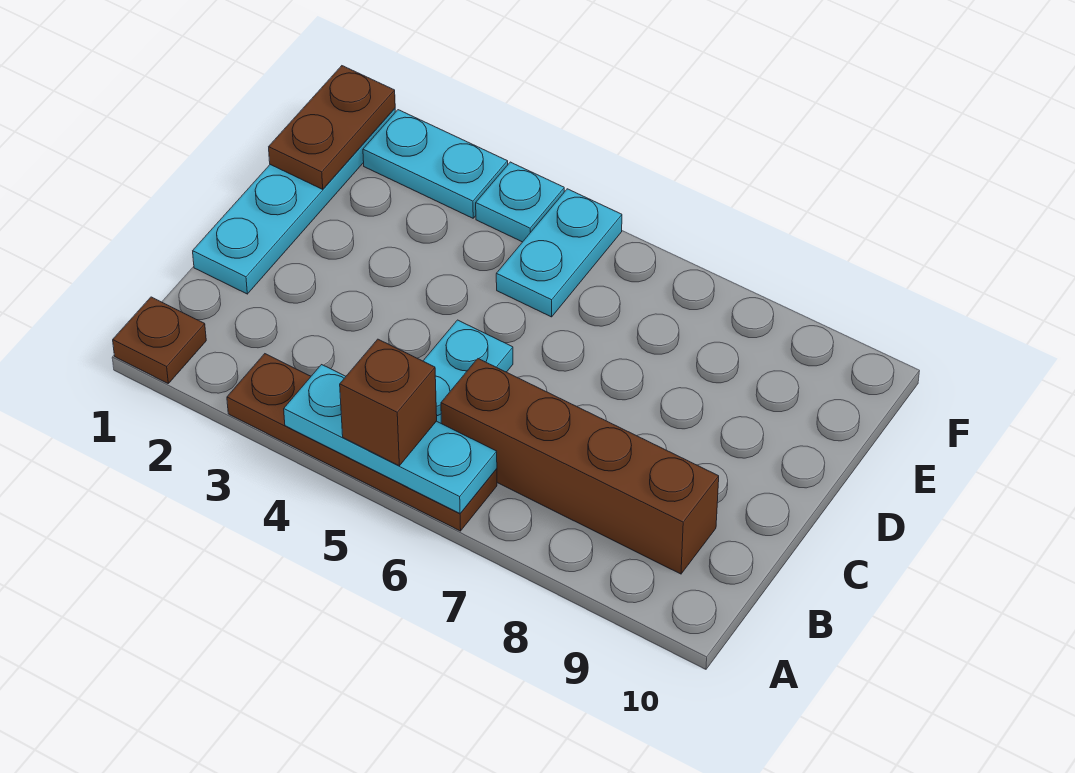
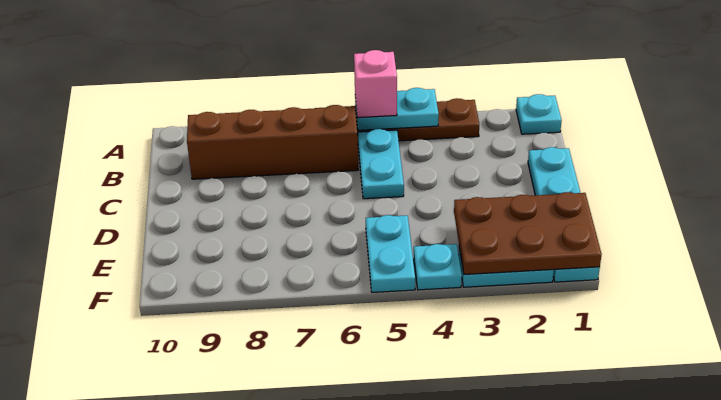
brown 1x1 plate [113,297,206,383] -> cyan 1x1 plate [516,94,562,134]
cyan 1x3 plate [284,365,497,513] -> cyan 1x2 plate [355,88,439,130]
brown 1x1 brick [340,339,437,466] -> pink 1x1 brick [354,50,397,118]
brown 1x2 plate [269,66,395,189] -> brown 2x3 plate [454,192,602,274]

